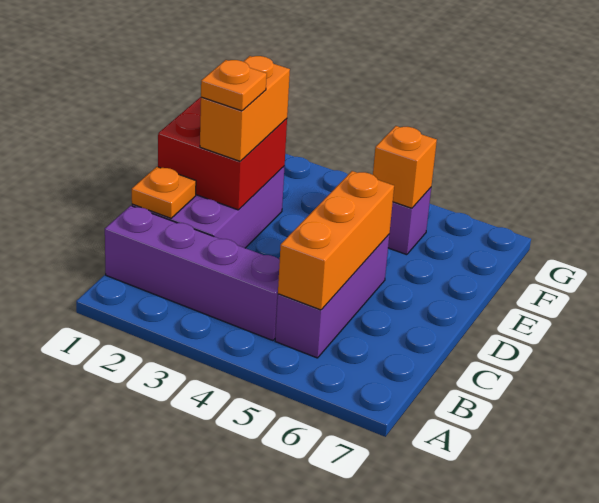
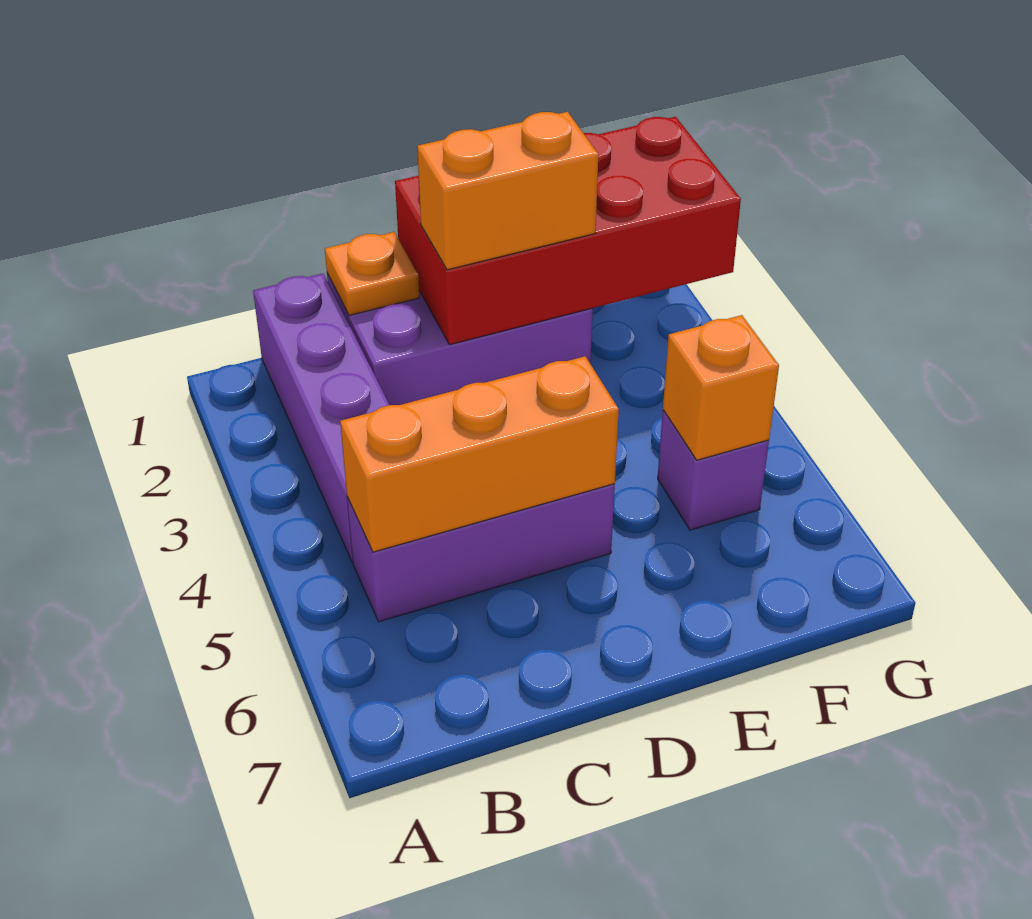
red 2x2 brick [158,97,287,210] -> red 2x4 brick [395,117,741,345]
orange 1x1 plate [201,60,267,111] -> none

